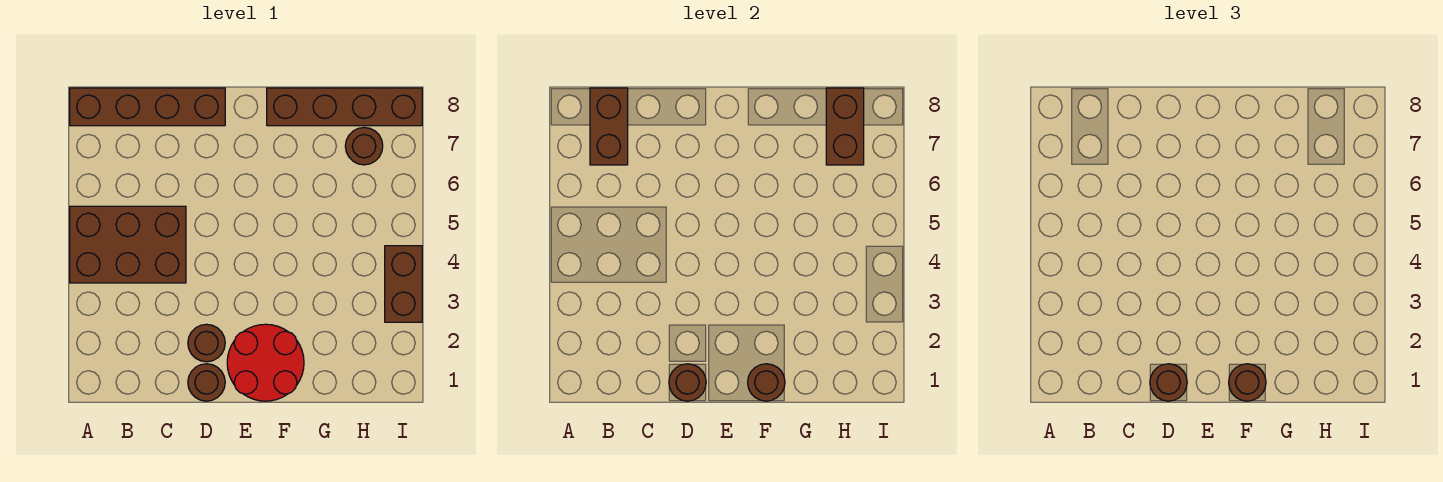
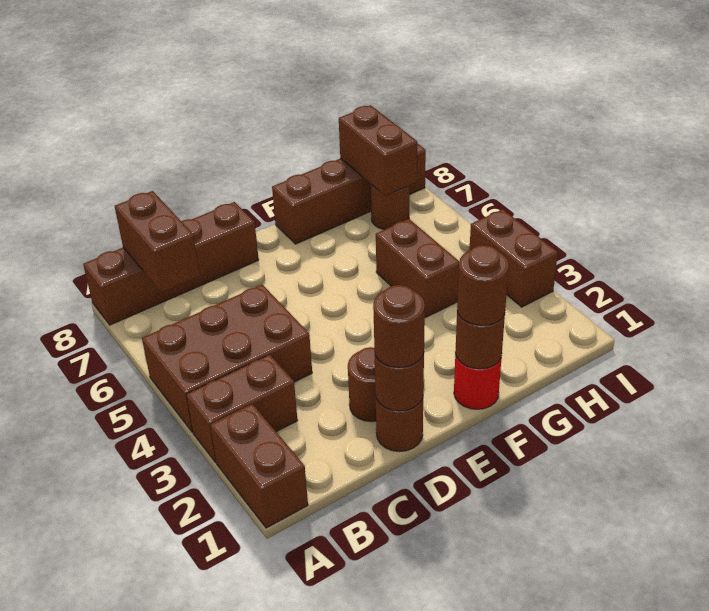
none -> brown 1x2 brick [210,404,308,528]
none -> brown 1x2 brick [186,354,298,462]
red 2x2 round brick [227,324,304,401] -> red 1x1 round brick [454,354,502,409]
none -> brown 1x2 brick [376,219,459,318]

